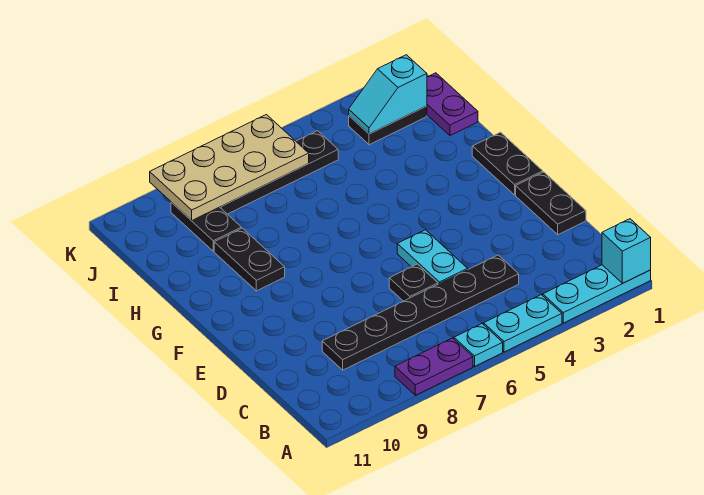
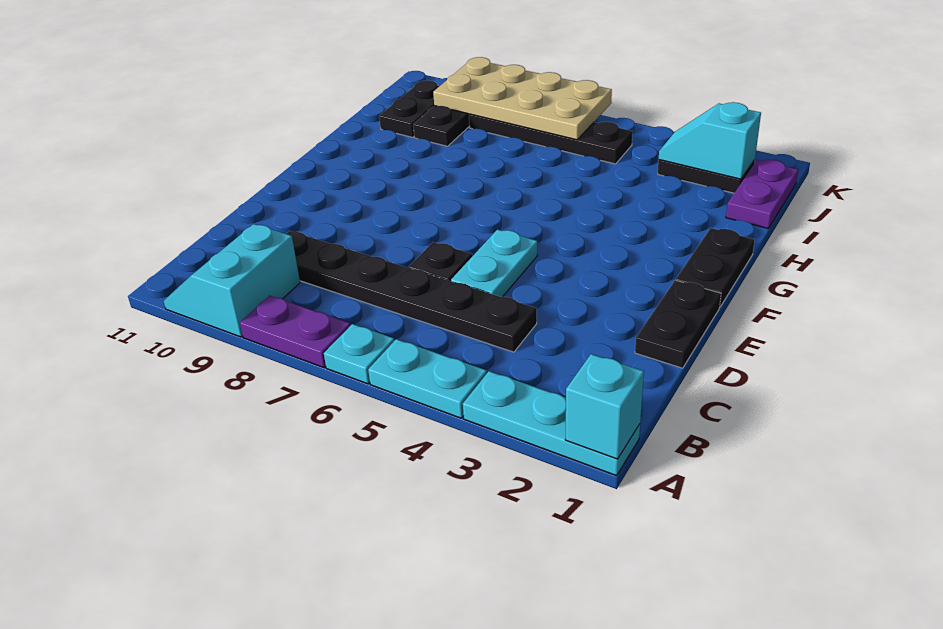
none -> cyan 2x2 slope [164,224,300,337]
black 1x2 plate [214,228,285,291] -> black 1x2 plate moved to [379,80,439,137]

